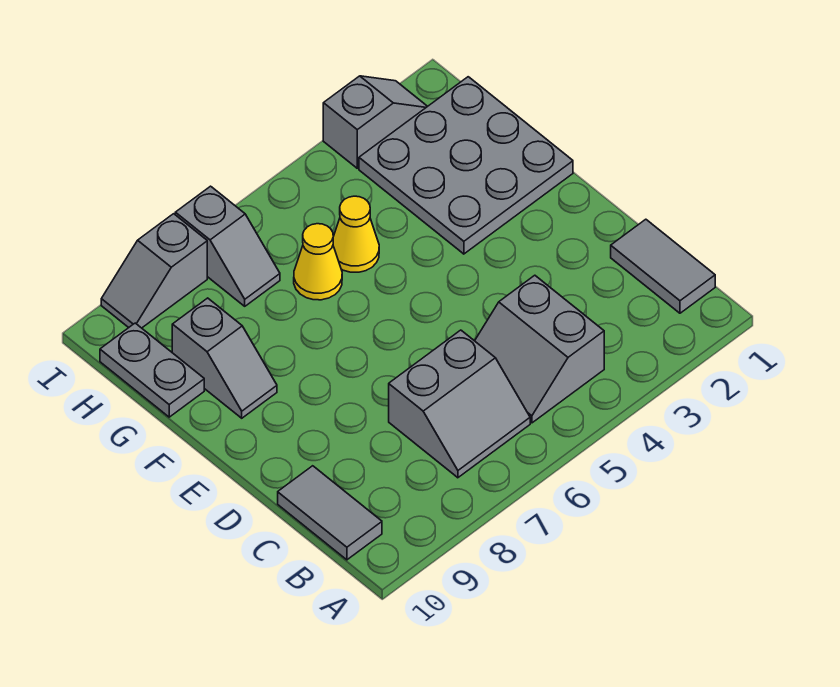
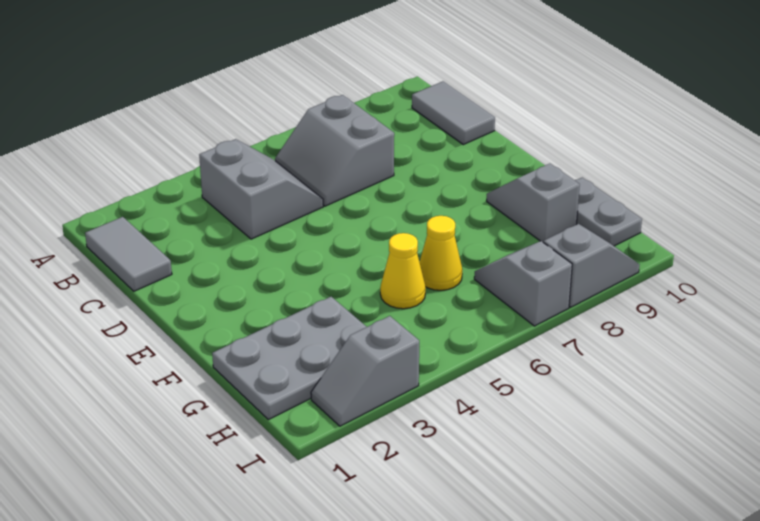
grey 2x2 slope [389,330,530,478] -> grey 2x2 slope turned to [275,95,394,206]
grey 3x3 plate [359,77,573,254] -> grey 2x3 plate [212,297,366,420]

